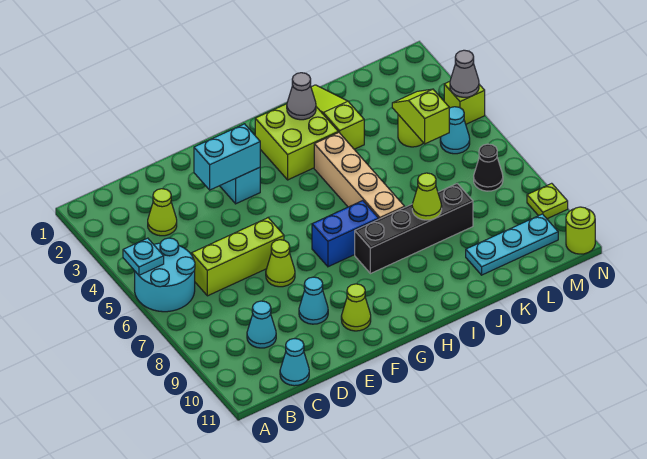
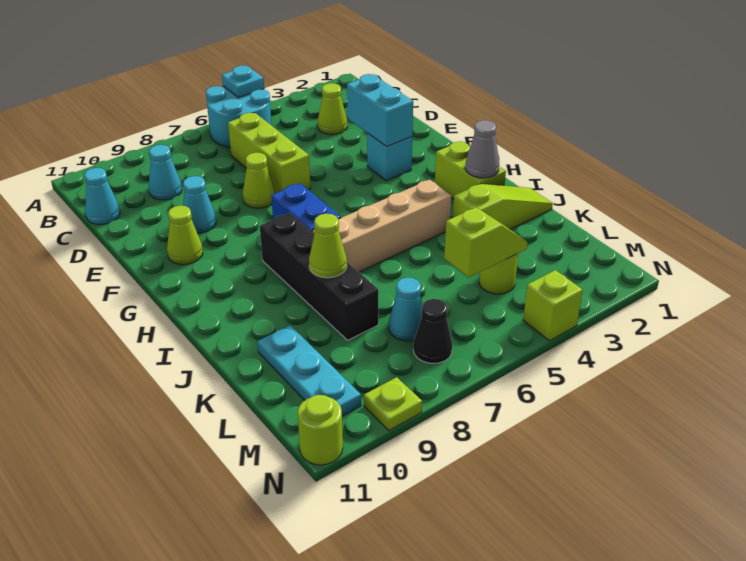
lime 2x2 brick [255,104,338,180] -> lime 1x2 brick [435,141,506,199]
cyan 1x1 cone [440,107,470,154] -> cyan 1x1 cone moved to [389,278,423,341]
grey 1x1 cone [450,50,479,97] -> none

